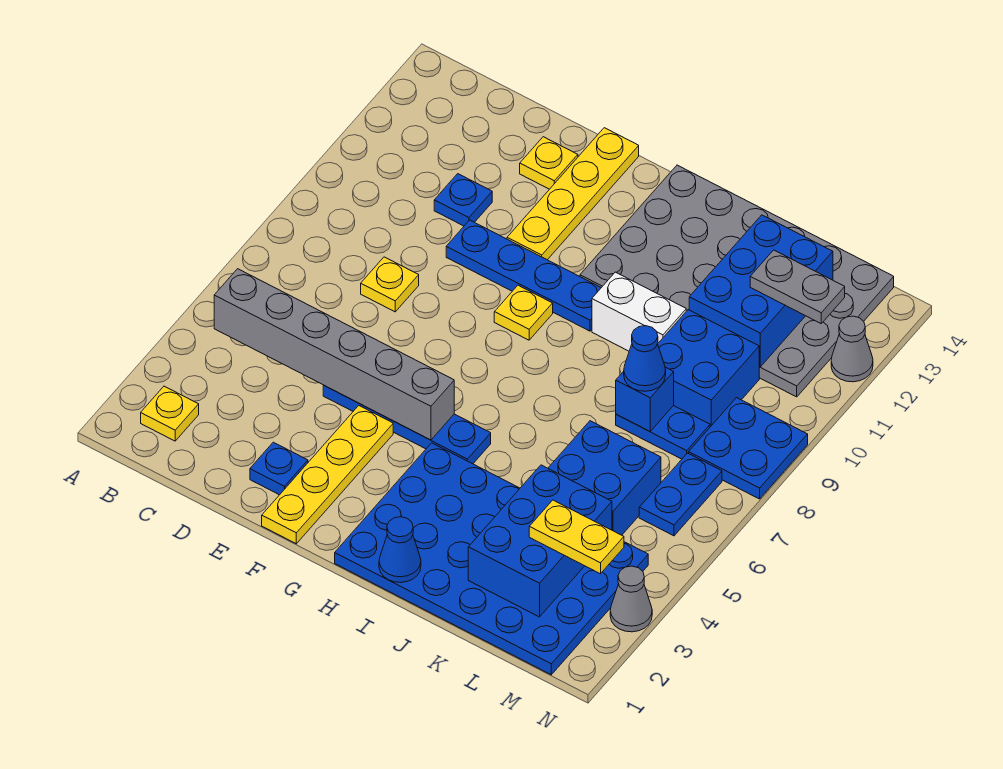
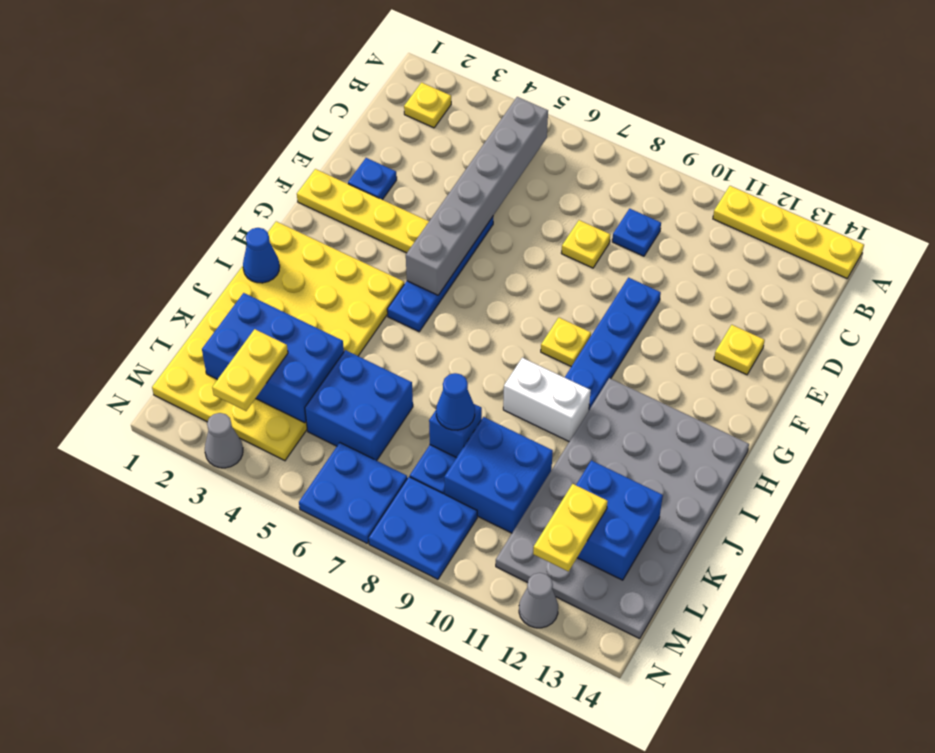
blue 1x1 plate [434,174,492,226] -> blue 1x1 plate moved to [612,209,661,256]
yellow 1x4 plate [507,128,639,260] -> yellow 1x4 plate moved to [713,186,864,278]
blue 4x6 plate [335,443,648,675] -> yellow 4x6 plate [152,221,404,461]
white 1x2 brick [592,272,686,351] -> white 1x2 brick turned to [503,358,591,441]
blue 2x3 brick [689,215,833,367] -> blue 2x2 brick [576,460,663,580]
grey 1x2 plate [750,250,845,323] -> yellow 1x2 plate [533,484,608,572]
blue 1x2 plate [639,453,722,536] -> blue 2x2 plate [299,443,407,543]

